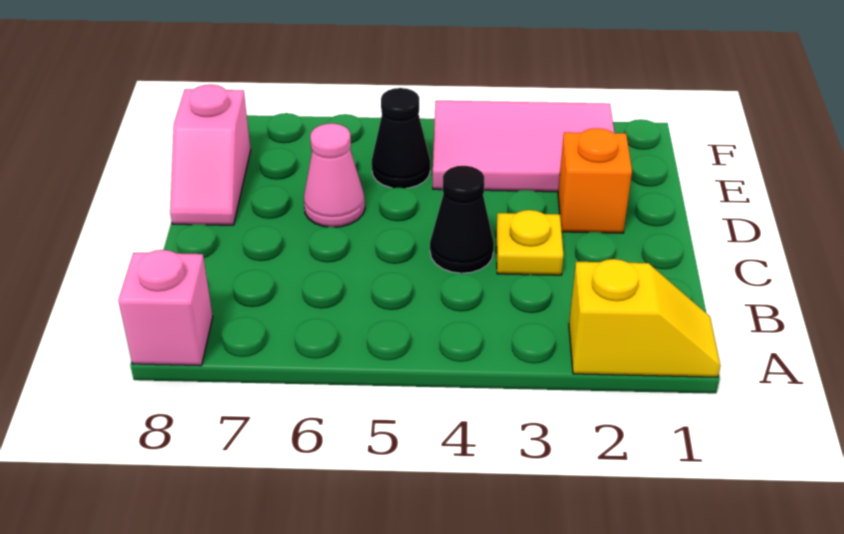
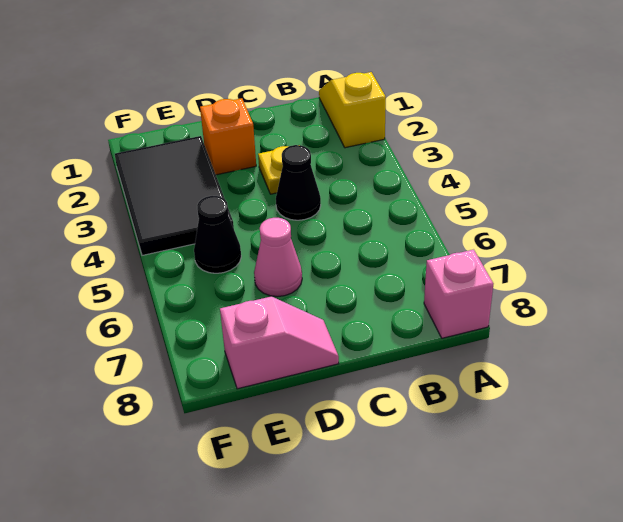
pink 2x3 tile [433,101,614,192] -> black 2x3 tile [115,136,234,255]

